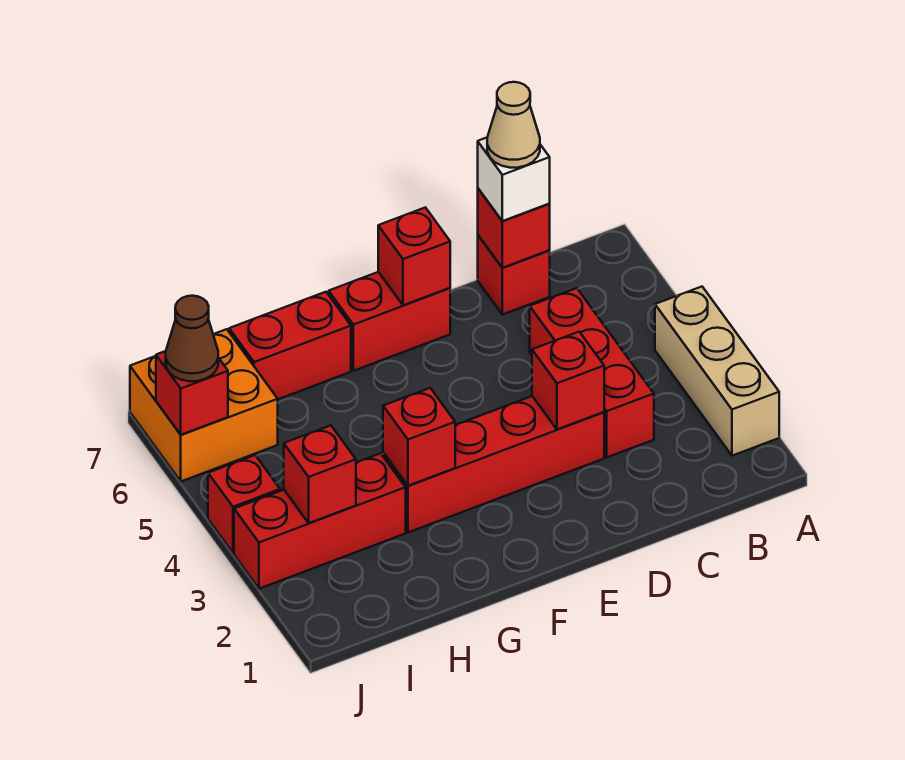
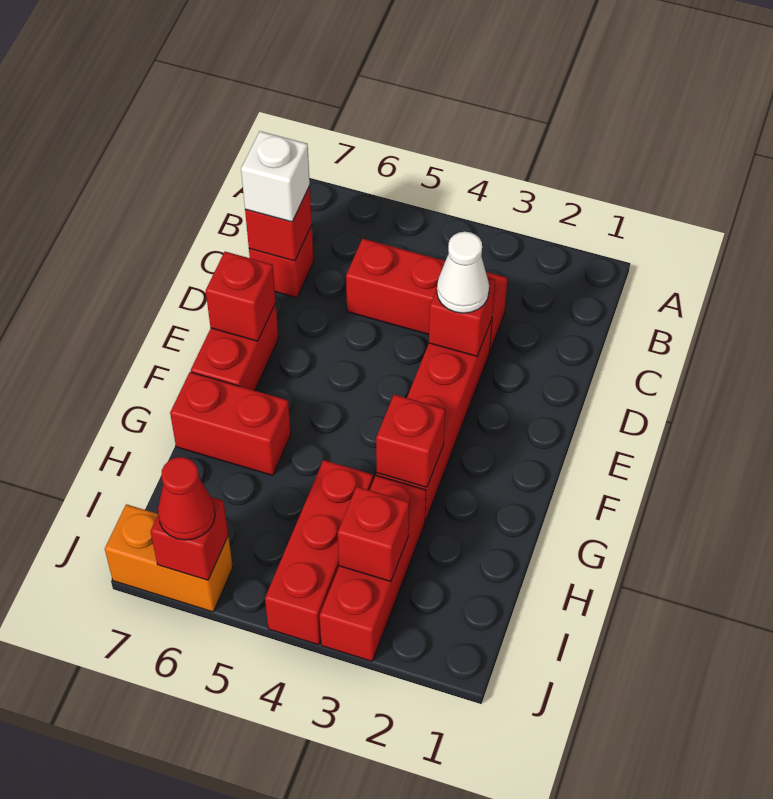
tan 1x3 brick [655,287,779,456] -> none
tan 1x1 cone [487,82,540,168] -> none
none -> white 1x1 cone [437,232,489,313]
red 1x2 brick [229,292,351,399] -> red 1x2 brick turned to [170,372,291,475]
orange 2x2 brick [130,329,278,481] -> orange 1x2 brick [105,504,233,612]
red 1x1 brick [208,455,280,553] -> red 1x3 brick [265,460,373,645]
brown 1x1 cone [166,296,218,381] -> red 1x1 cone [158,457,215,540]

